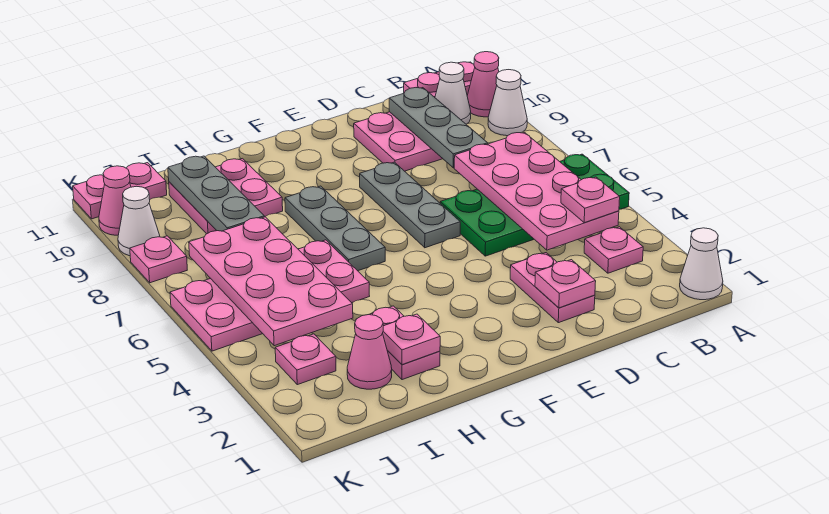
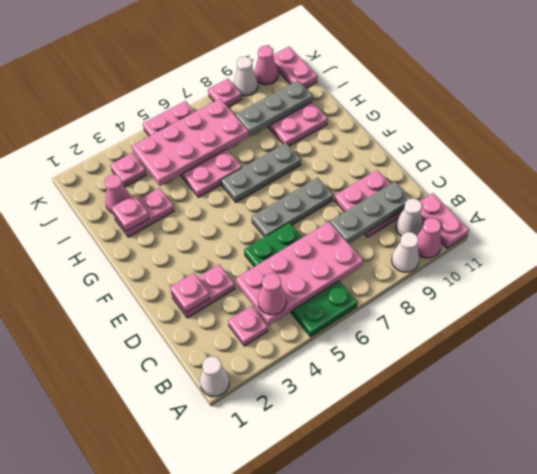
pink 1x1 plate [561,177,620,223] -> pink 1x1 cone [258,273,287,315]

